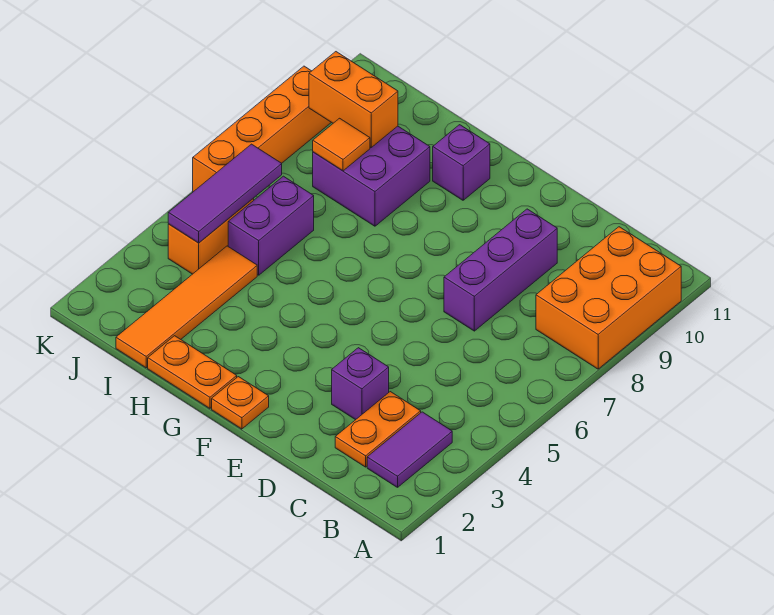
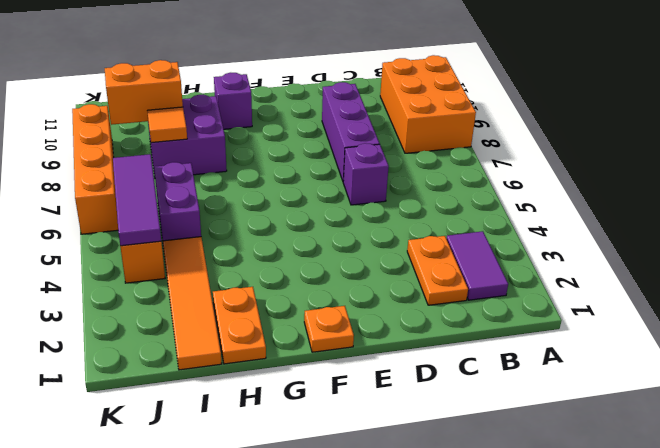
purple 1x1 brick [332,348,389,420] -> purple 1x1 brick moved to [343,143,389,205]
orange 1x2 plate [148,336,237,408] -> orange 1x2 plate turned to [213,287,266,364]

